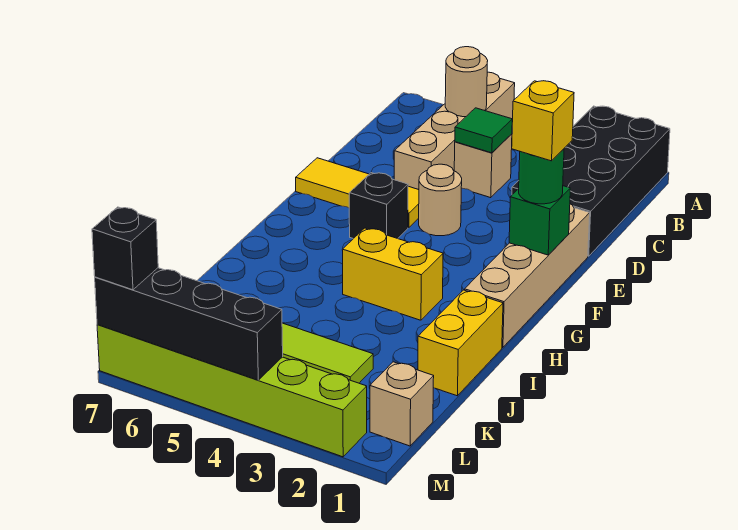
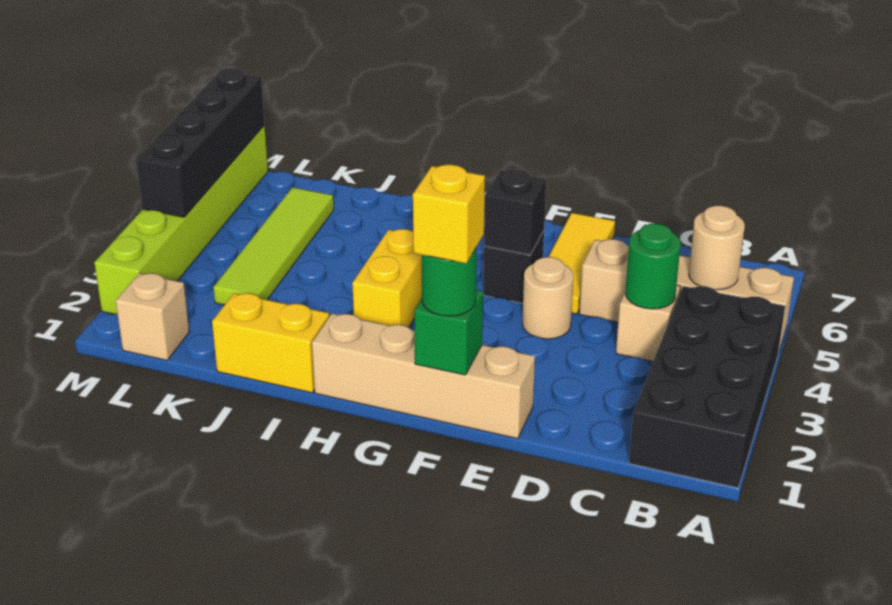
black 2x4 brick [512,106,670,256] -> black 2x4 brick turned to [629,286,785,488]
green 1x1 tile [455,108,512,153] -> green 1x1 round brick [625,224,681,309]
black 1x1 brick [92,207,158,290] -> black 1x1 brick moved to [484,170,546,255]

